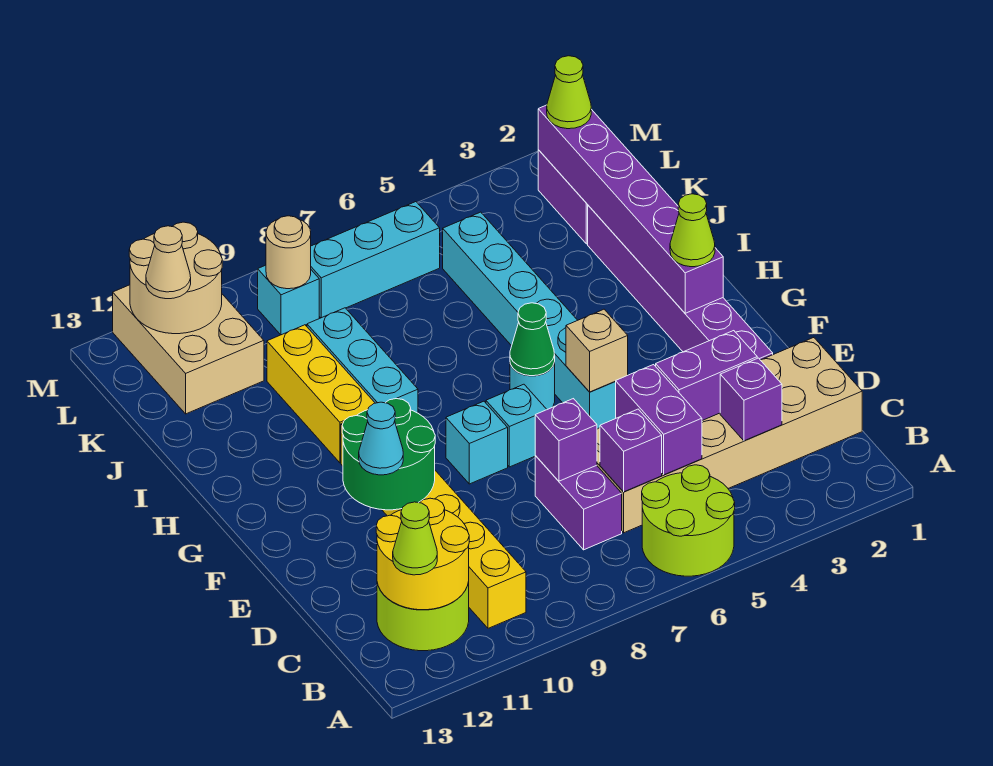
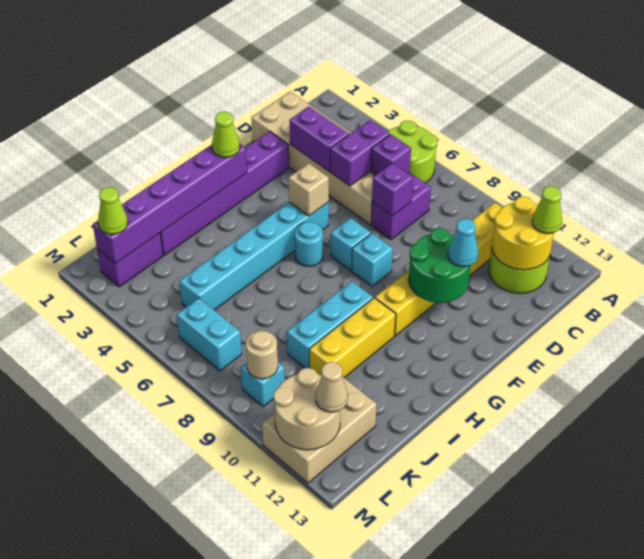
purple 1x1 brick [720,358,782,441] -> none
green 1x1 cone [510,303,555,376] -> none
cyan 1x3 brick [311,202,440,318] -> cyan 1x2 brick [177,298,242,371]

